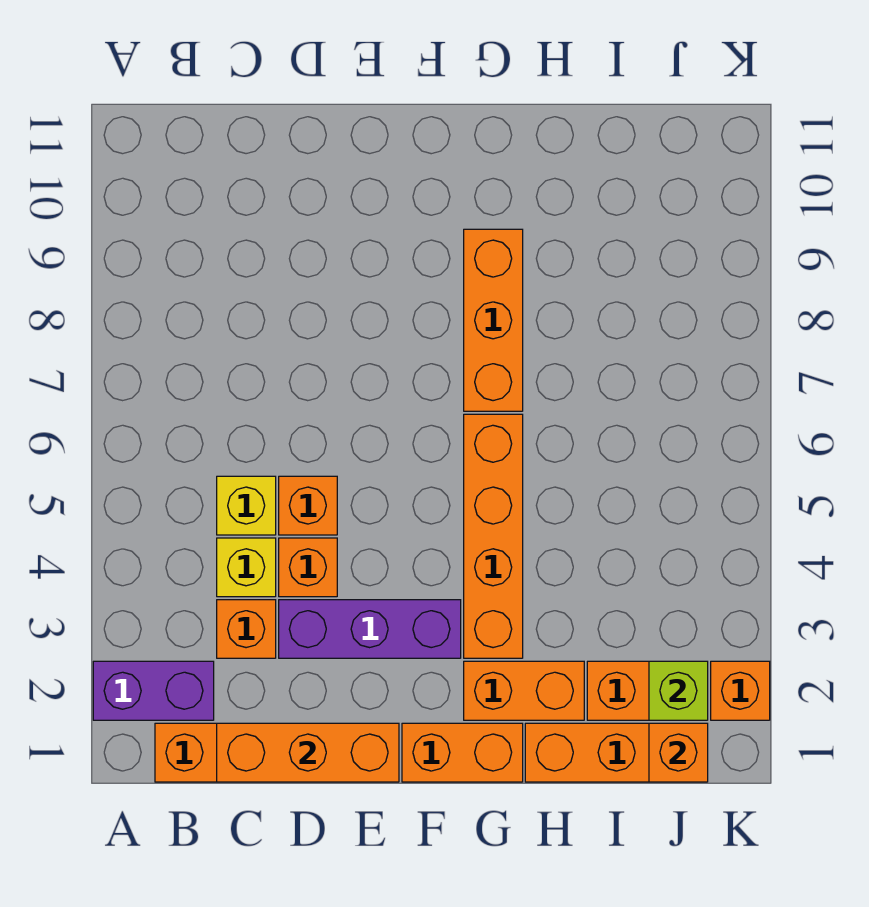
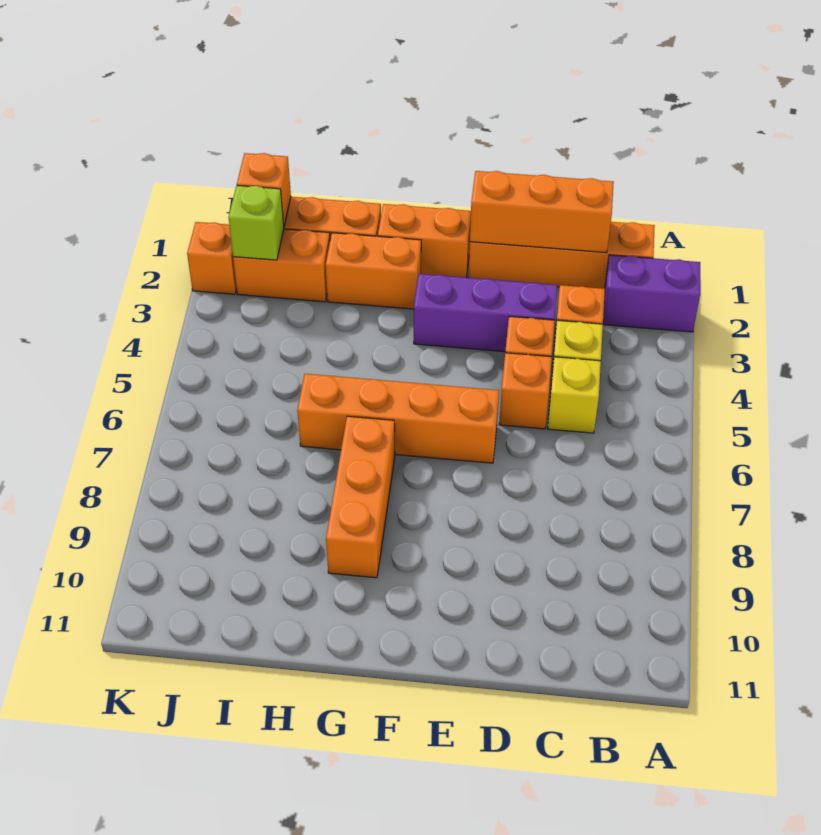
orange 1x4 brick [464,414,523,658] -> orange 1x4 brick turned to [297,374,499,463]

